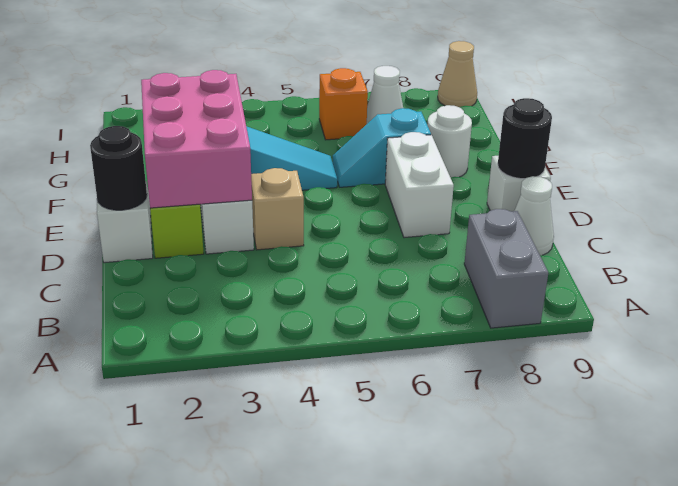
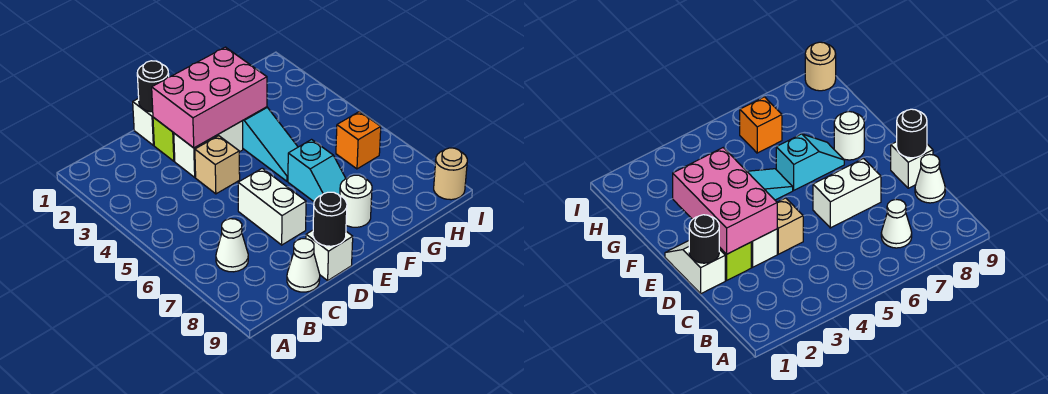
grey 1x2 brick [464,209,548,328] -> none
white 1x2 brick [385,132,454,238] -> white 1x2 brick turned to [238,168,306,245]
cyan 1x2 slope [333,108,431,187] -> cyan 1x2 slope turned to [288,140,346,201]
white 1x1 cone [367,66,403,124] -> white 1x1 cone moved to [216,219,248,272]
tan 1x1 cone [438,41,477,107] -> tan 1x1 round brick [434,148,467,200]

